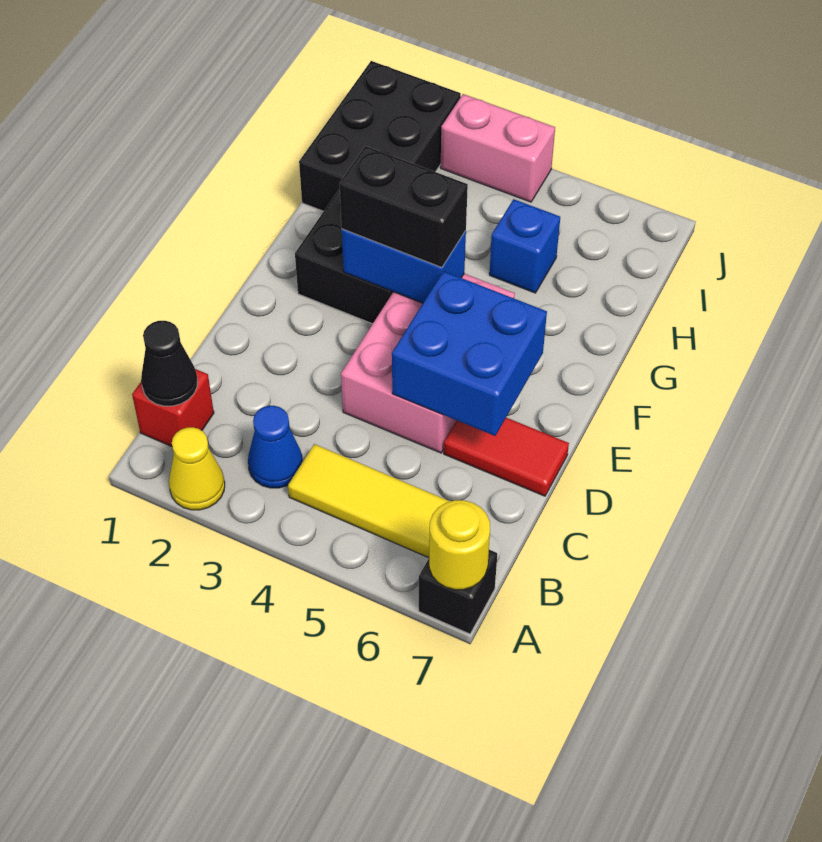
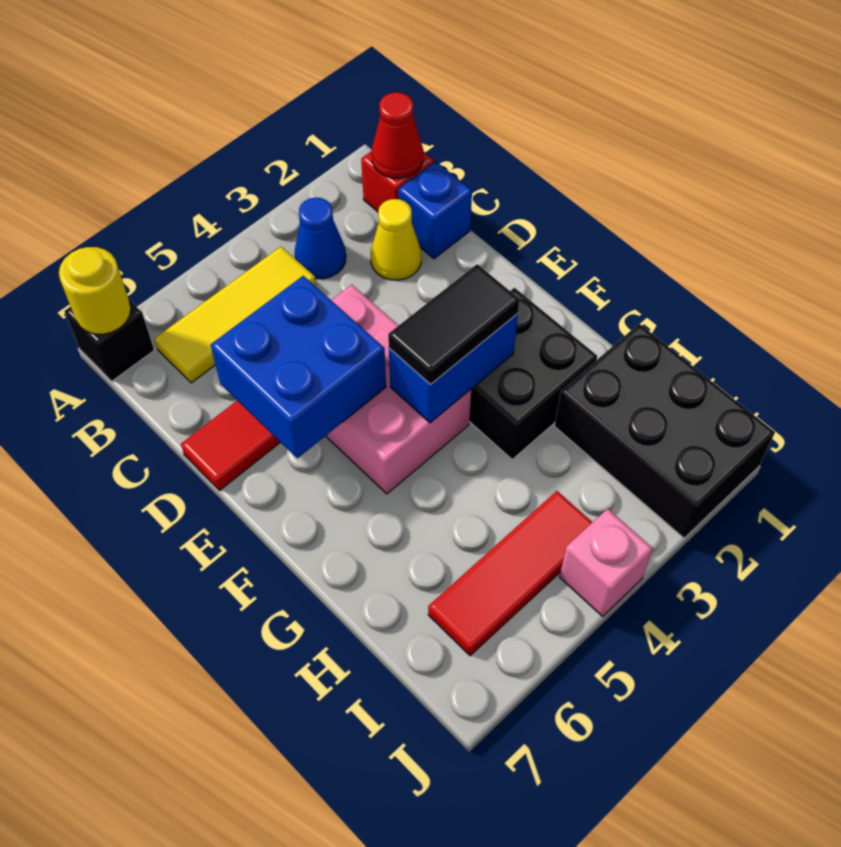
yellow 1x1 cone [169,427,225,510] -> yellow 1x1 cone moved to [371,199,421,280]
black 1x1 cone [141,321,198,406] -> red 1x1 cone [372,92,423,178]
black 1x2 brick [339,146,468,267] -> black 1x2 tile [388,264,520,385]
blue 1x1 brick [489,199,560,293] -> blue 1x1 brick moved to [398,161,472,259]
none -> red 1x3 tile [428,491,592,656]
pink 1x2 brick [441,94,555,202] -> pink 1x1 brick [559,509,653,616]

